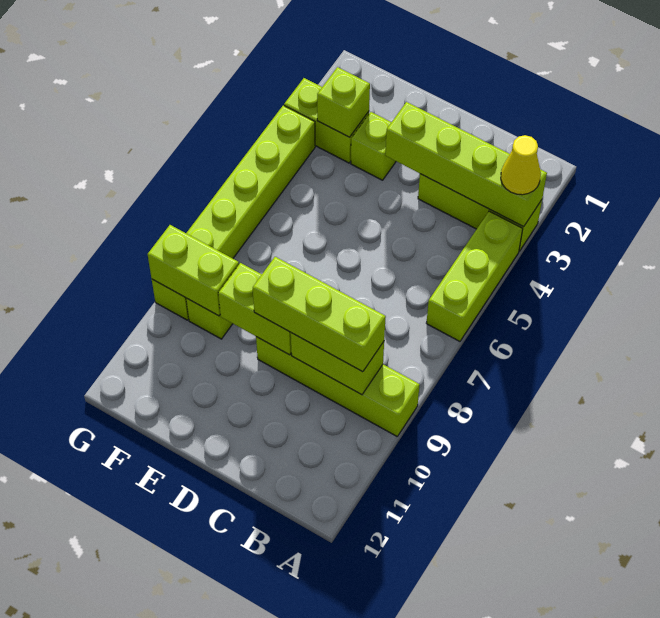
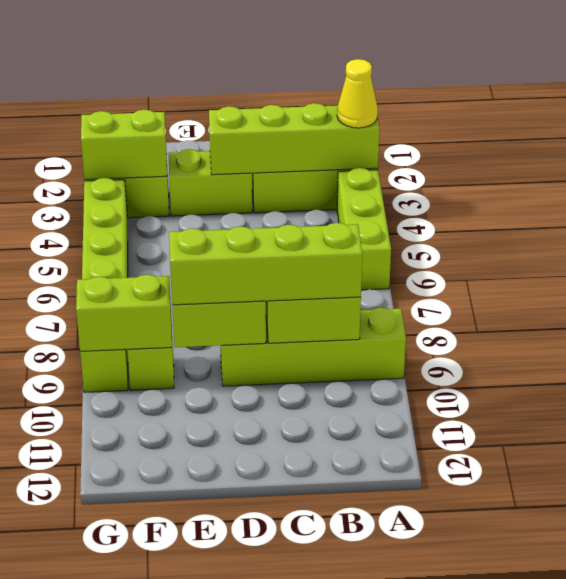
lime 1x3 brick [253,257,386,372] -> lime 1x4 brick [169,223,362,305]
lime 1x1 brick [351,112,396,180] -> lime 1x2 brick [169,149,252,216]
lime 1x1 brick [317,67,370,137] -> lime 1x2 brick [81,110,167,179]

